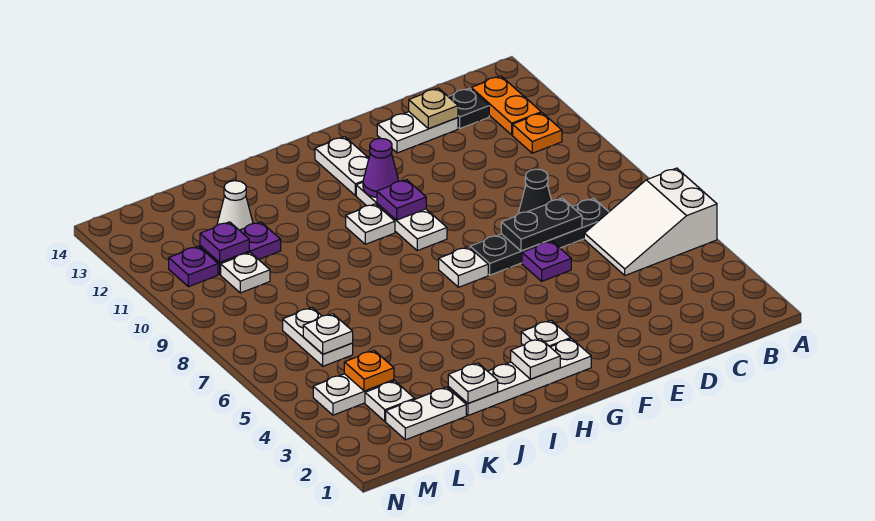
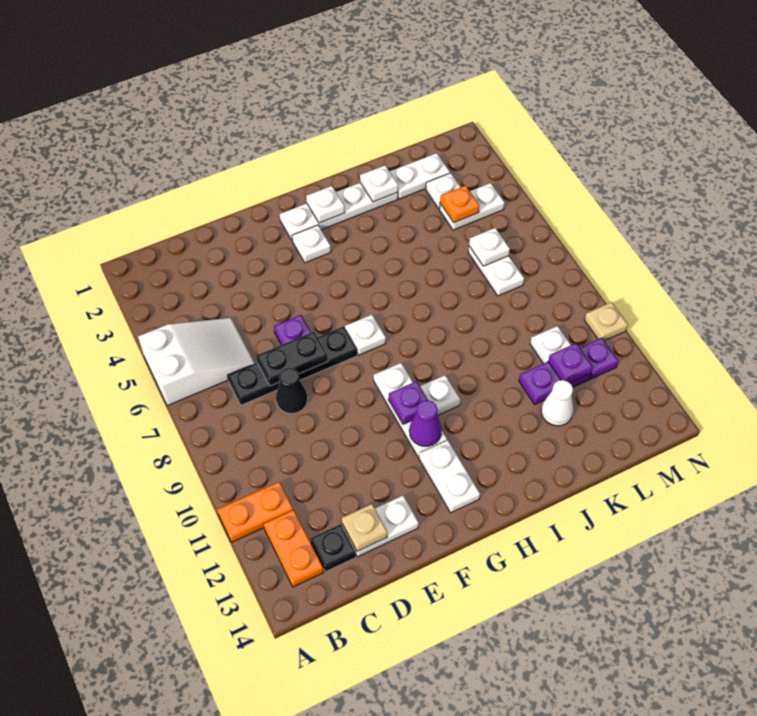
orange 1x1 plate [513,113,562,153] -> orange 1x2 plate [217,482,293,542]
none -> tan 1x1 plate [584,302,628,341]

